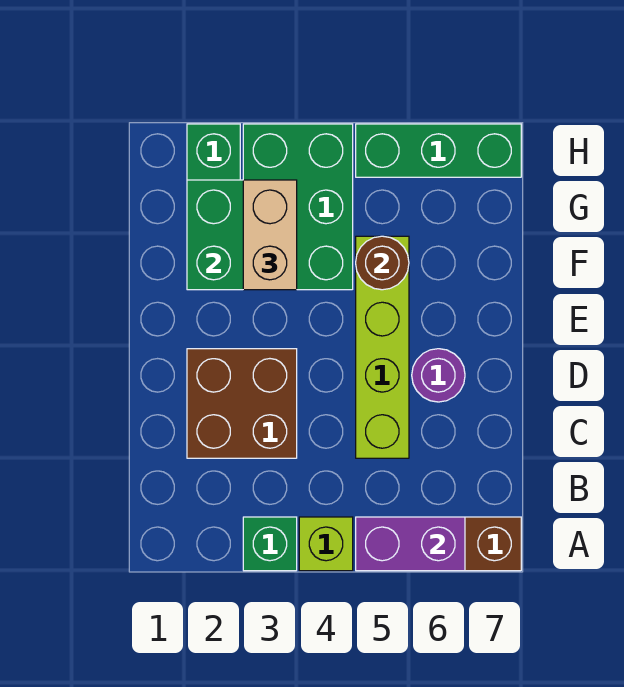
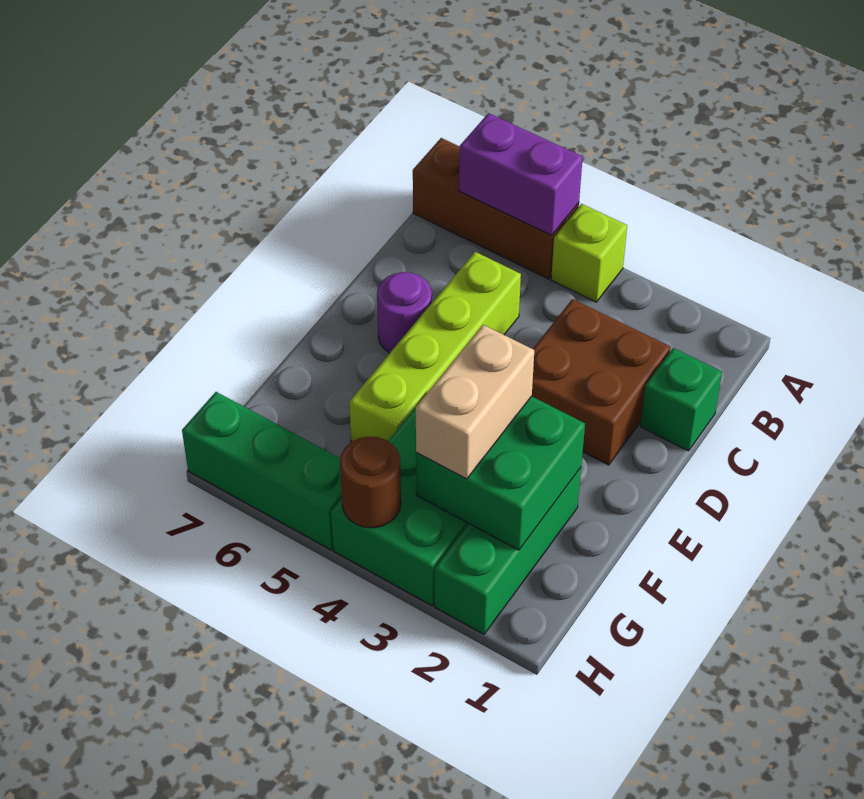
green 1x1 brick [243,517,297,571] -> green 1x1 brick moved to [640,348,722,451]
brown 1x1 round brick [356,236,409,290] -> brown 1x1 round brick moved to [340,437,401,528]

